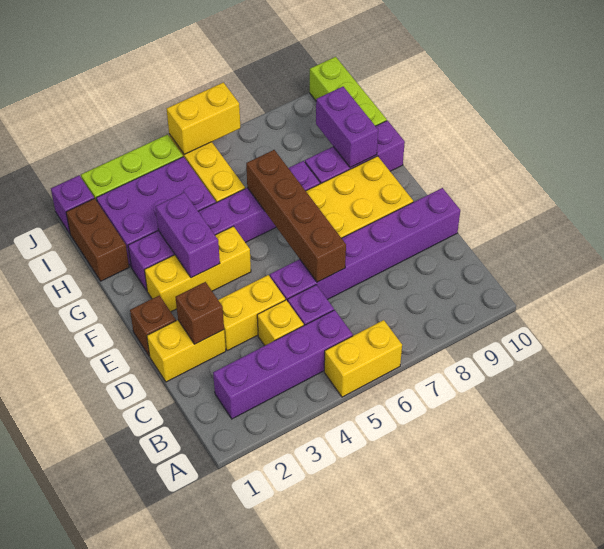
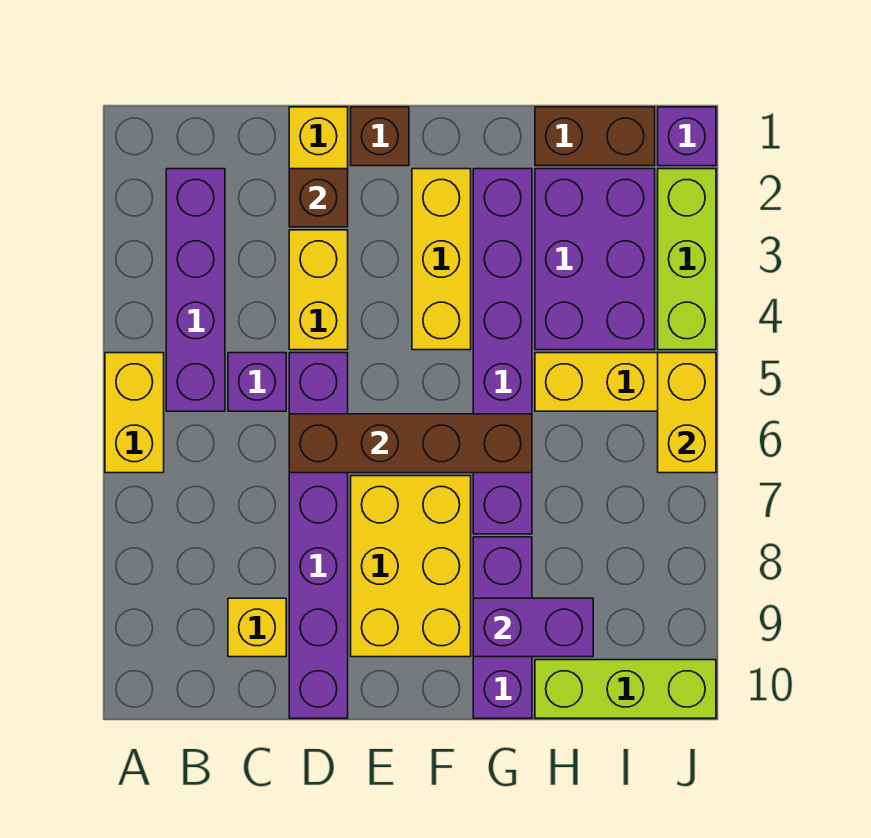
yellow 1x1 brick [257,300,304,346] -> yellow 1x1 brick moved to [228,598,286,657]
purple 1x2 brick [155,192,220,278] -> none

